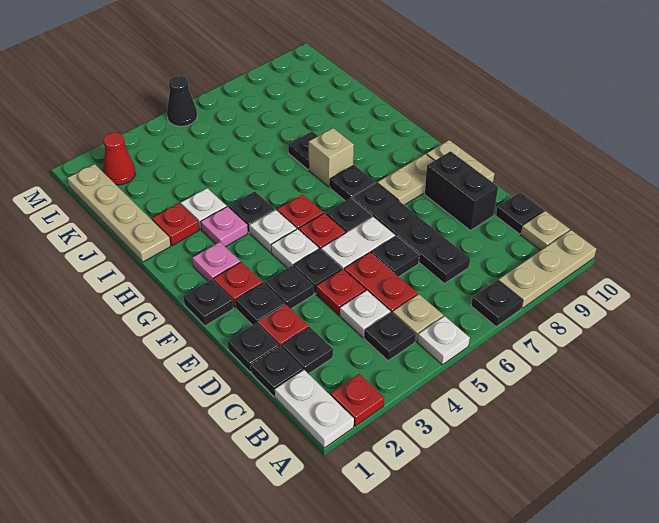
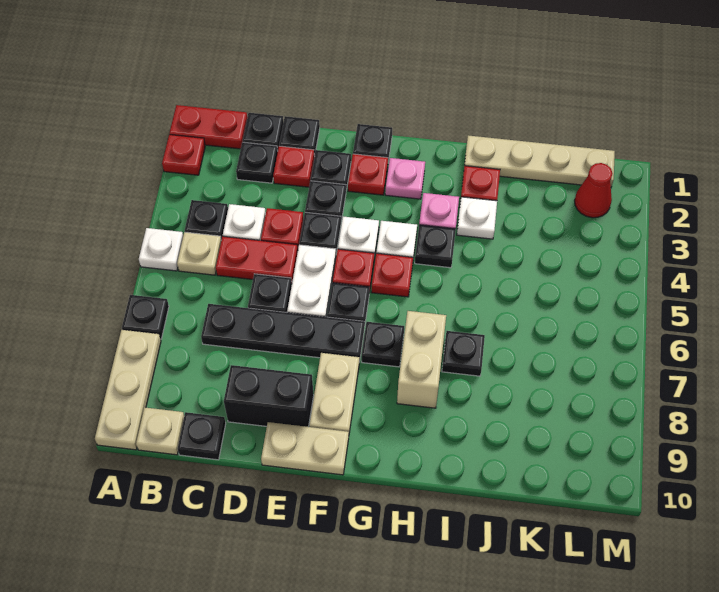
white 1x2 plate [275,370,354,448] -> red 1x2 plate [170,105,247,149]
tan 1x1 brick [309,128,354,187] -> tan 1x2 brick [397,311,446,408]
black 1x1 cone [167,76,197,126] -> none

